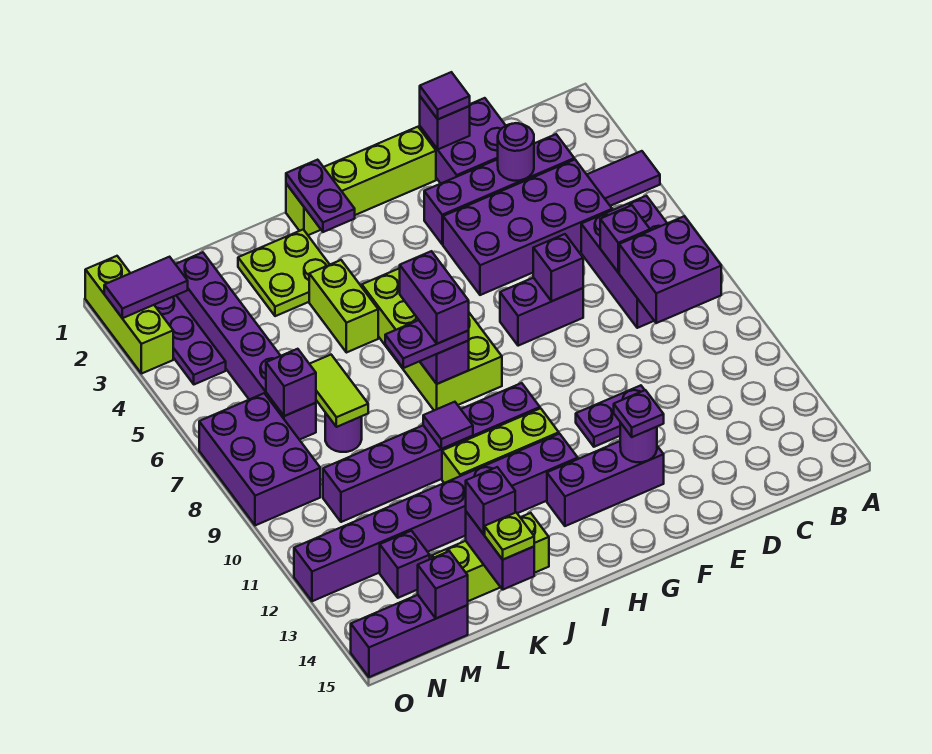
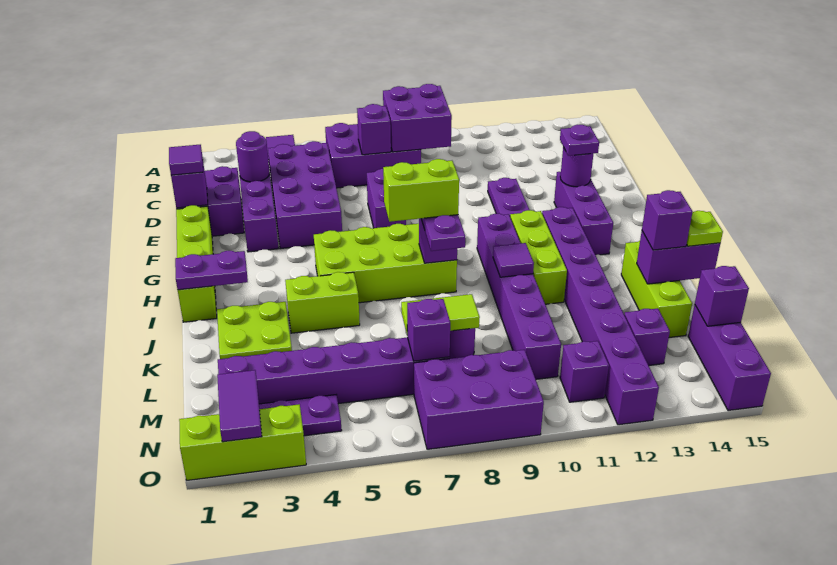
purple 1x1 brick [533,234,583,301] -> purple 1x1 brick moved to [560,341,609,402]
purple 1x2 brick [400,251,469,344] -> lime 1x2 brick [383,159,459,222]

